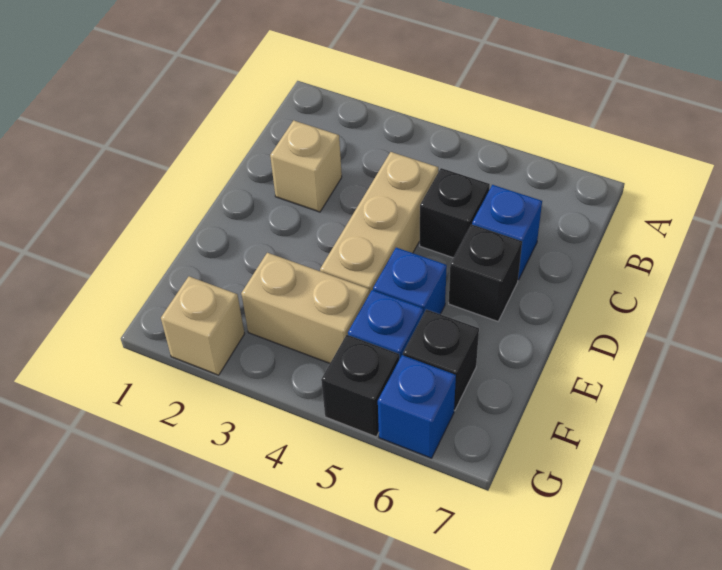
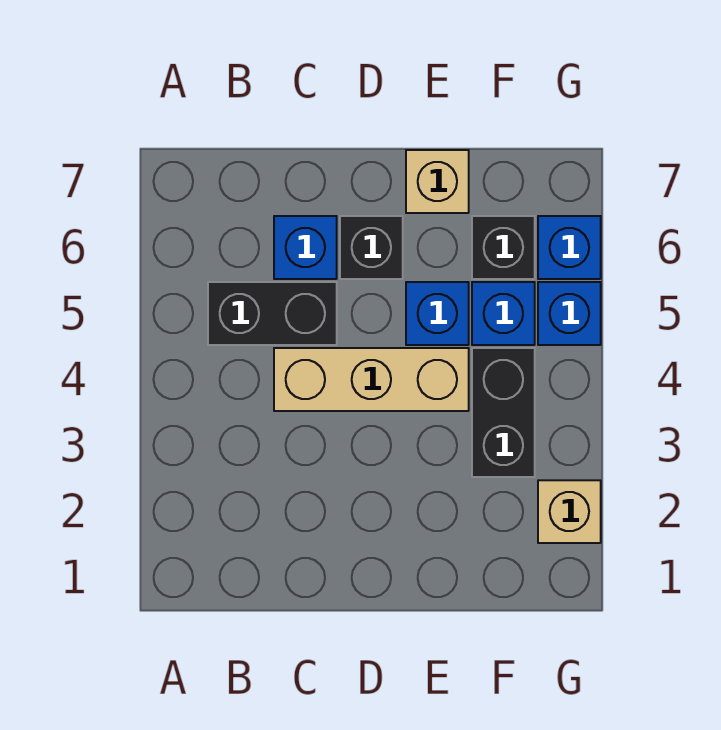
tan 1x1 brick [270,120,342,212] -> tan 1x1 brick moved to [406,150,469,213]
black 1x1 brick [420,168,490,258] -> black 1x2 brick [208,282,337,345]
tan 1x2 brick [241,253,369,363] -> black 1x2 brick [472,348,535,477]
black 1x1 brick [321,335,399,437] -> blue 1x1 brick [538,282,601,345]

